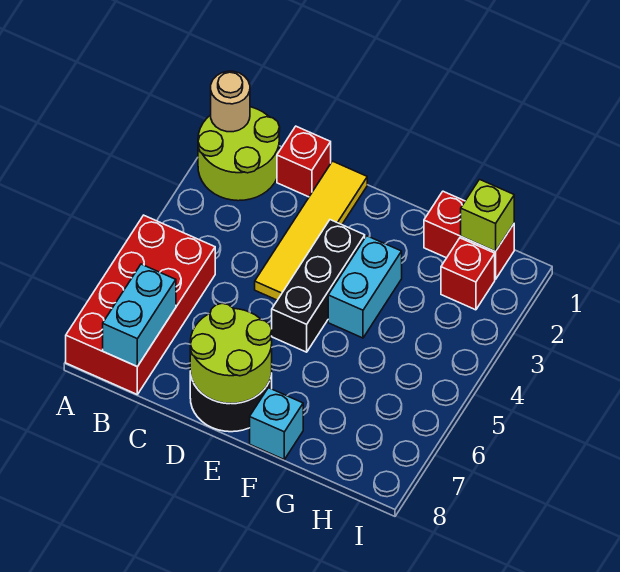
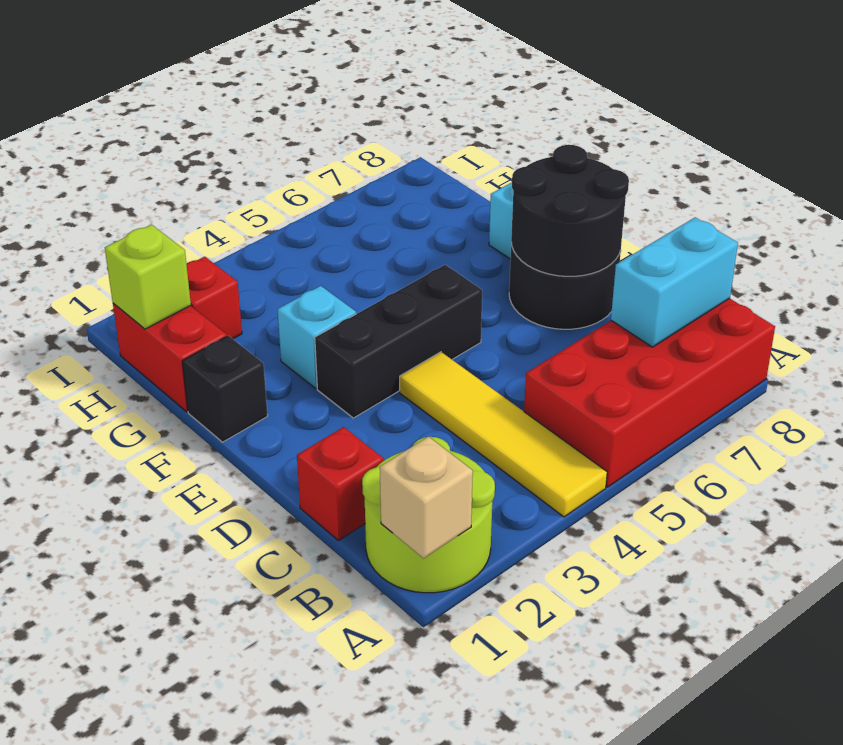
tan 1x1 round brick [211,71,250,132] -> tan 1x1 brick [380,437,473,558]
yellow 1x4 tile [255,161,367,300] -> yellow 1x4 tile turned to [400,352,607,517]
lime 2x2 round brick [190,303,272,404] -> black 2x2 round brick [511,145,629,276]
none -> black 1x1 brick [182,336,268,442]
cyan 1x2 brick [328,236,402,338] -> cyan 1x1 brick [278,286,356,388]

